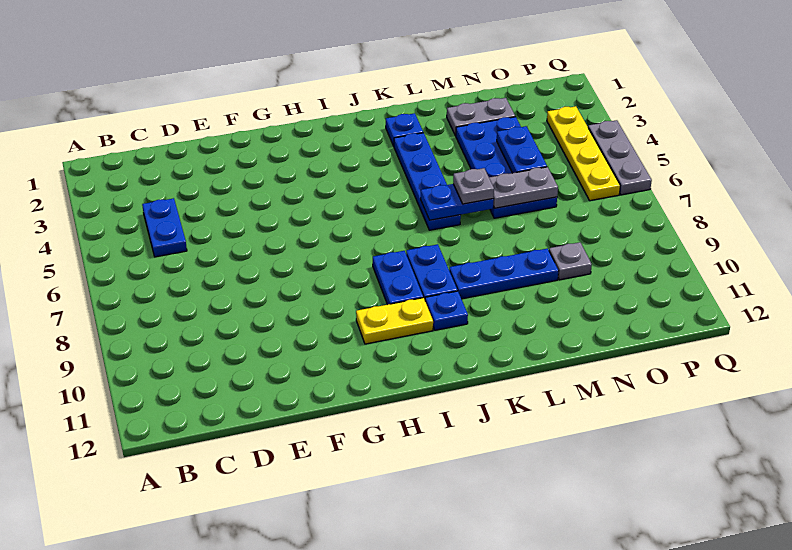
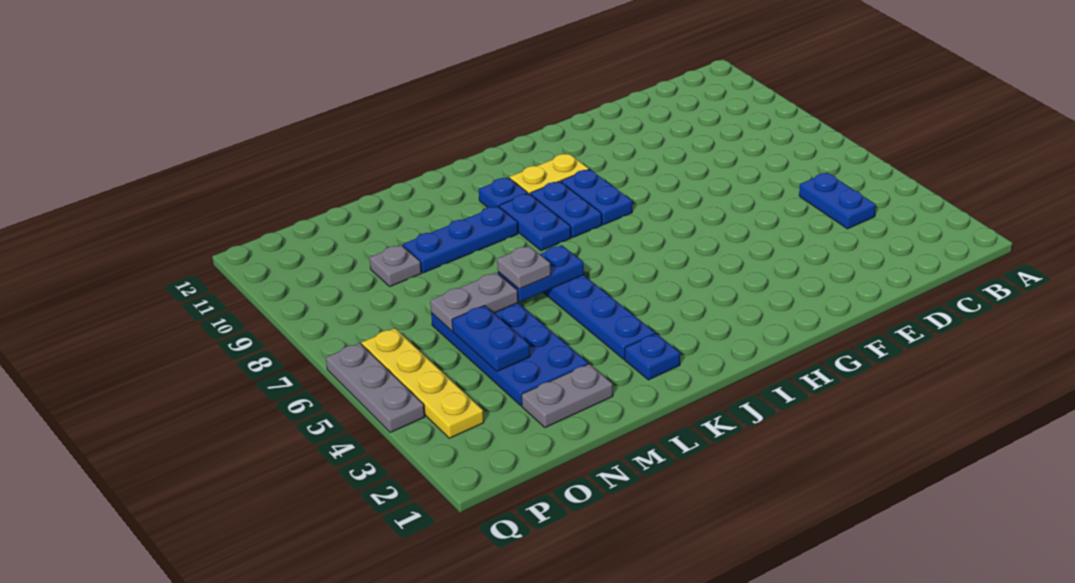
none -> blue 1x2 plate [561,169,632,225]

